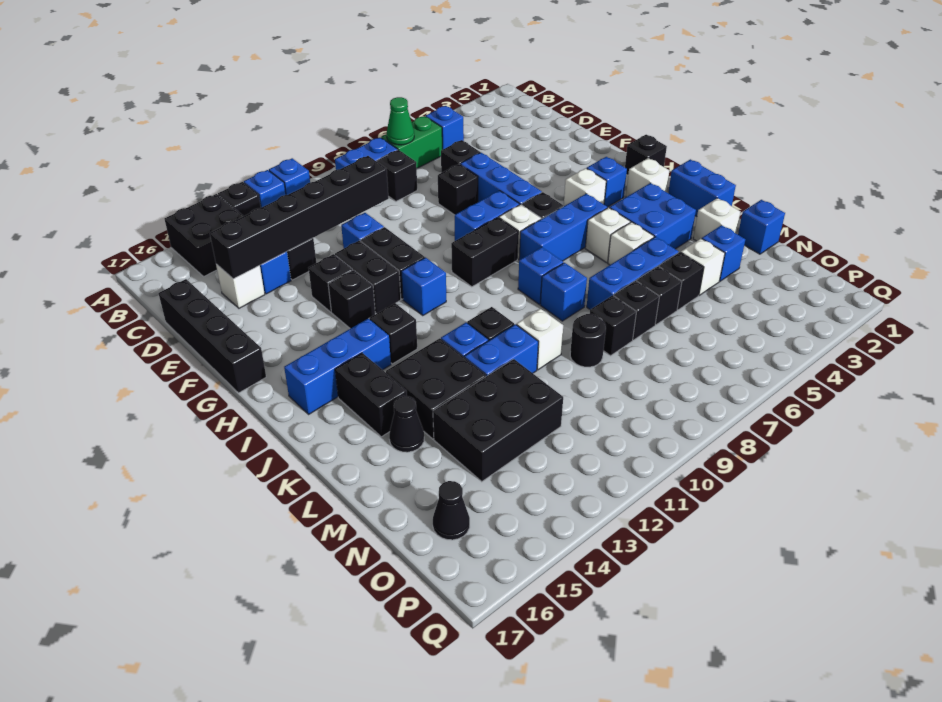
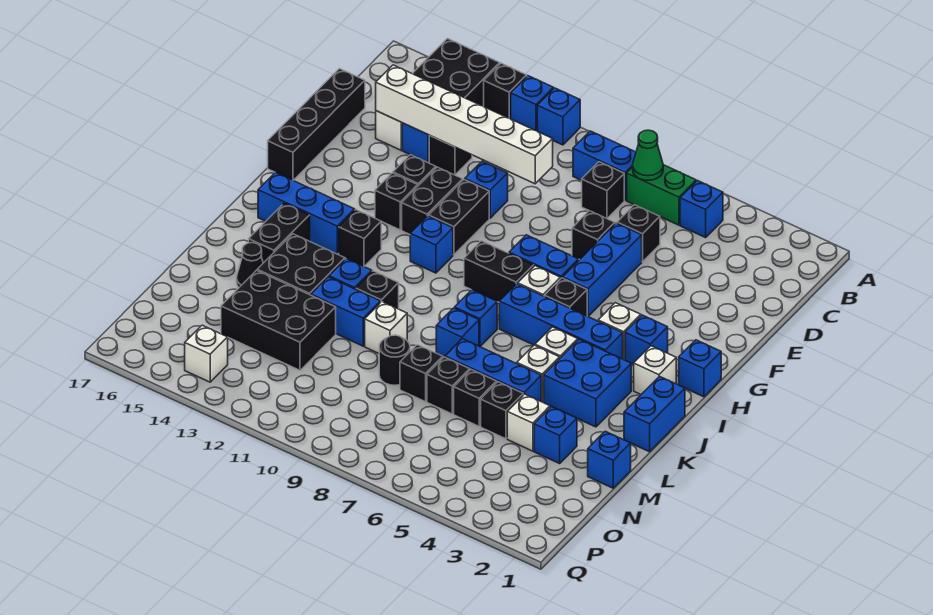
black 1x6 brick [210,156,389,279] -> white 1x6 brick [376,65,553,184]
black 1x1 brick [625,135,667,175] -> blue 1x1 brick [679,340,721,397]
blue 1x3 brick [519,194,607,261] -> blue 1x4 brick [499,284,623,359]
white 1x1 brick [693,198,740,241] -> white 1x1 brick moved to [185,325,228,382]
black 1x1 cone [433,481,470,540] -> none

